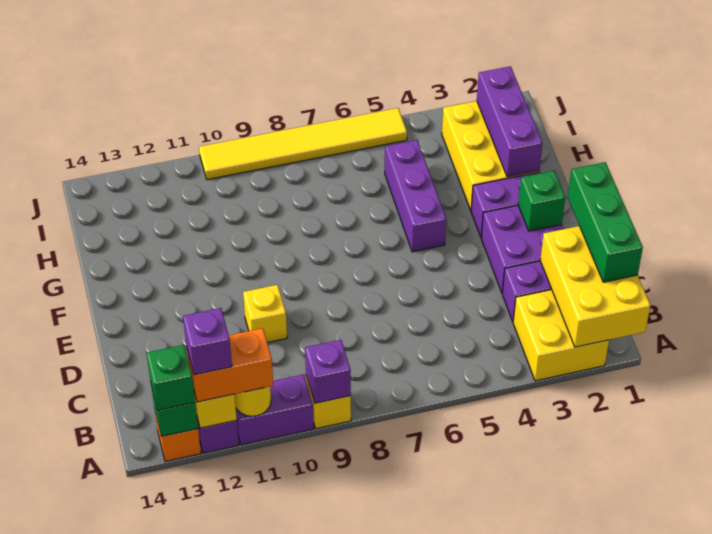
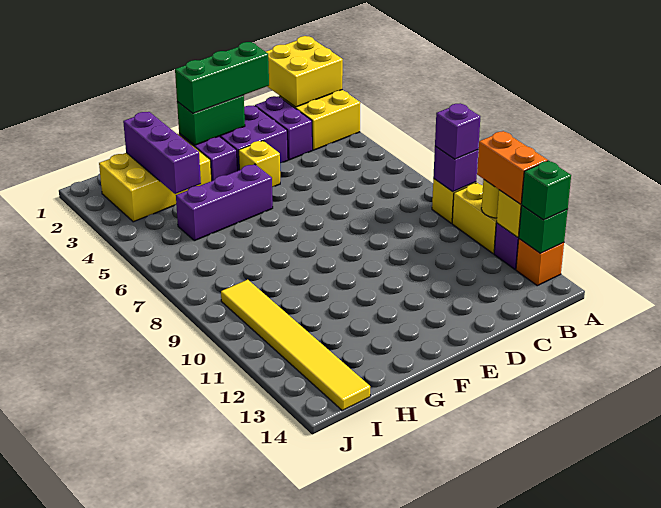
yellow 2x3 brick [540,226,650,347] -> yellow 2x2 brick [266,36,343,107]
purple 1x2 brick [236,374,314,445] -> yellow 1x2 brick [452,183,497,254]
purple 1x1 brick [183,308,232,375] -> purple 1x1 brick moved to [435,104,480,159]
green 1x3 brick [568,162,643,282] -> green 1x3 brick moved to [175,42,269,113]
yellow 1x1 brick [243,285,287,343] -> yellow 1x1 brick moved to [239,141,280,187]
green 1x1 brick [518,171,565,231] -> green 1x2 brick [177,95,245,145]
purple 1x3 brick [477,66,543,177] -> purple 1x3 brick turned to [123,112,201,194]
yellow 1x6 tile [199,108,407,180] -> yellow 1x6 tile moved to [221,280,370,410]

